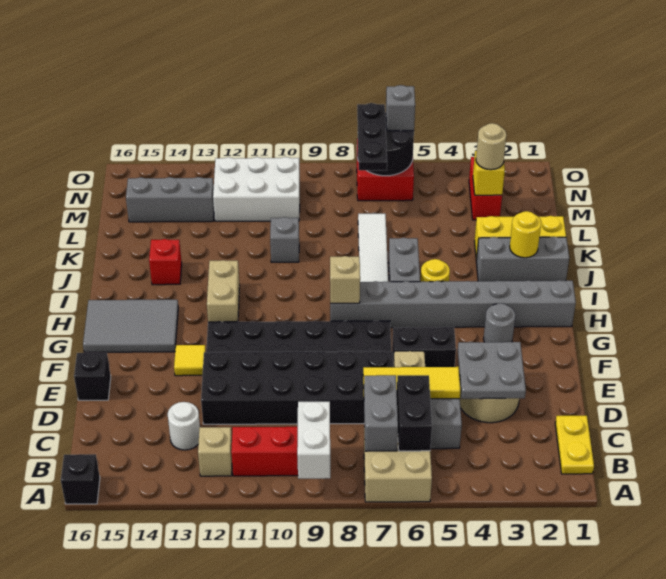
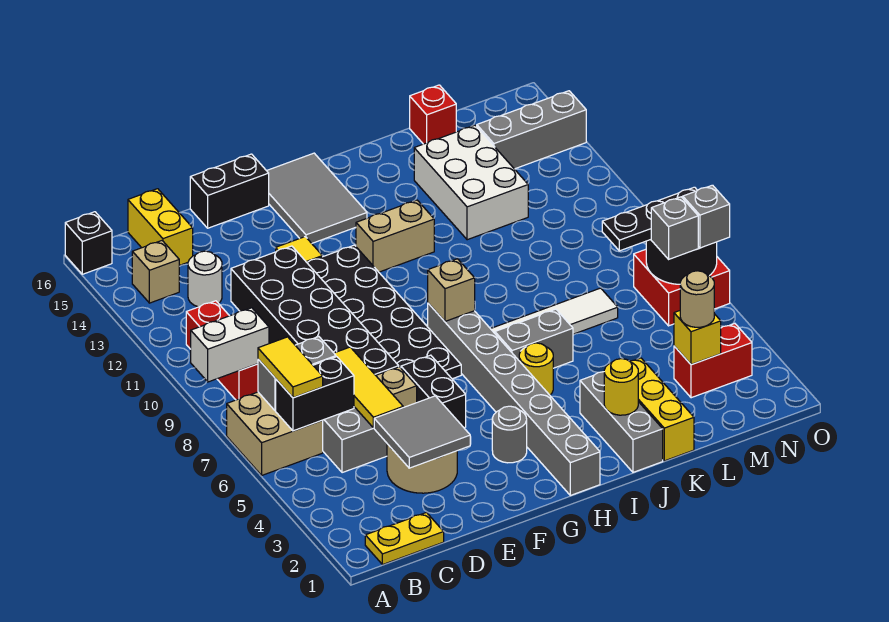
none -> yellow 1x2 tile [258,337,323,398]
tan 1x1 brick [198,427,232,476] -> tan 1x1 brick moved to [132,241,179,303]
none -> yellow 1x2 brick [128,189,193,265]
grey 2x2 plate [458,342,526,399] -> grey 2x2 tile [374,396,470,468]
black 1x1 brick [74,353,111,400] -> black 1x2 brick [190,154,269,228]
red 1x1 brick [149,239,182,285] -> red 1x1 brick moved to [410,85,456,144]
grey 1x1 brick [270,217,299,262] -> grey 1x1 brick moved to [651,197,698,259]
white 2x3 brick [213,157,300,221] -> white 2x3 brick moved to [414,125,528,240]
grey 1x3 brick [126,177,214,222] -> grey 1x3 brick turned to [477,91,586,169]

